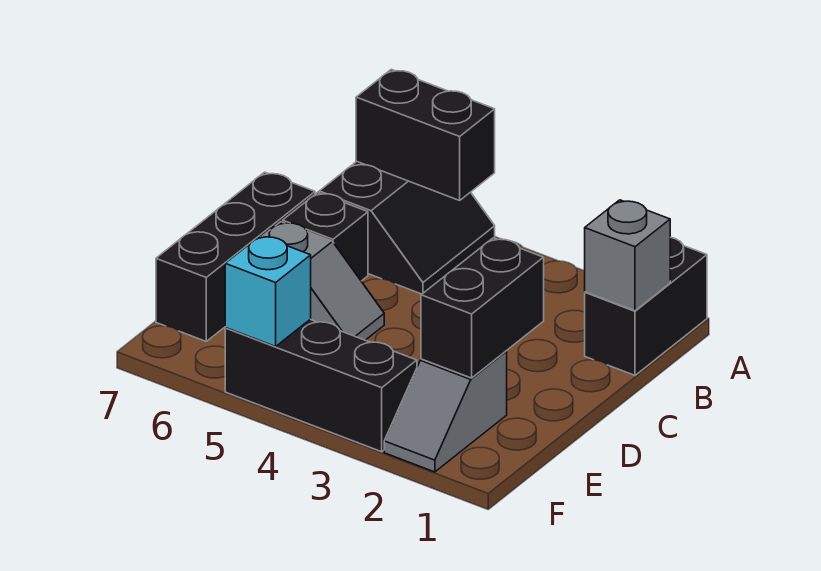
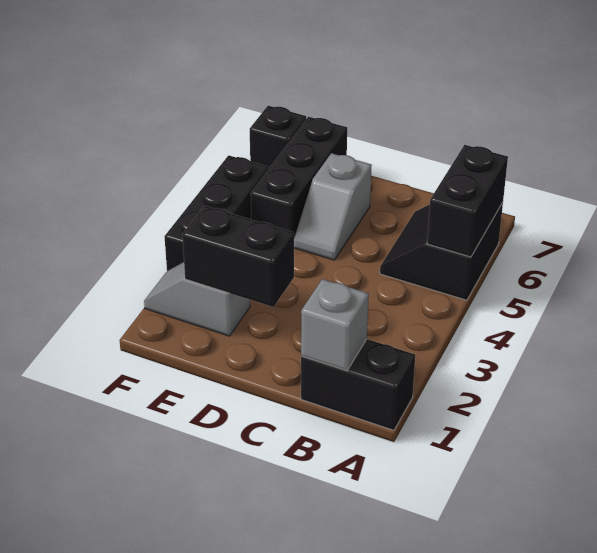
black 2x2 slope [319,161,495,294] -> black 2x2 slope turned to [380,202,503,300]
black 1x1 brick [283,192,368,281] -> black 1x1 brick moved to [250,106,306,169]
black 1x3 brick [156,172,315,341] -> black 1x3 brick turned to [251,117,347,238]
cyan 1x1 brick [225,236,311,346] -> none

